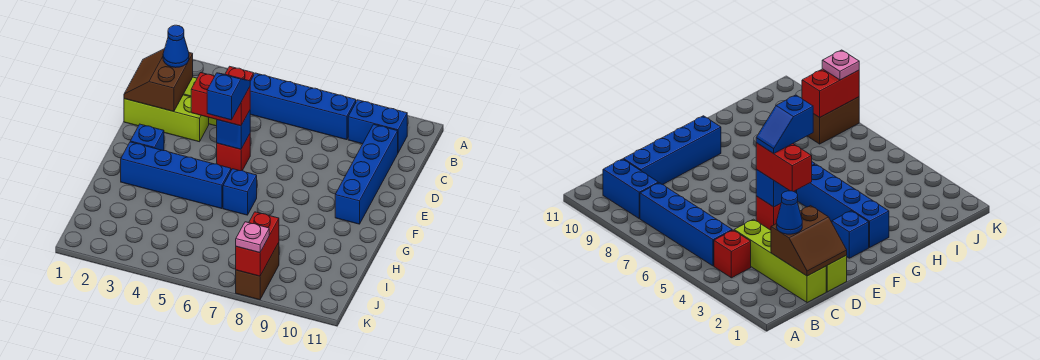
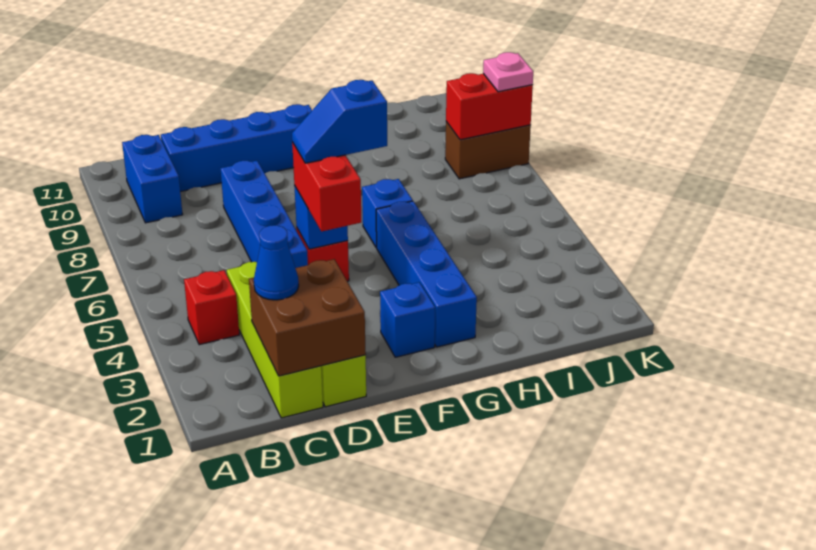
blue 1x4 brick [250,73,356,140] -> blue 1x4 brick moved to [220,161,308,268]
brown 2x2 slope [124,49,193,112] -> brown 2x2 brick [249,259,366,376]

